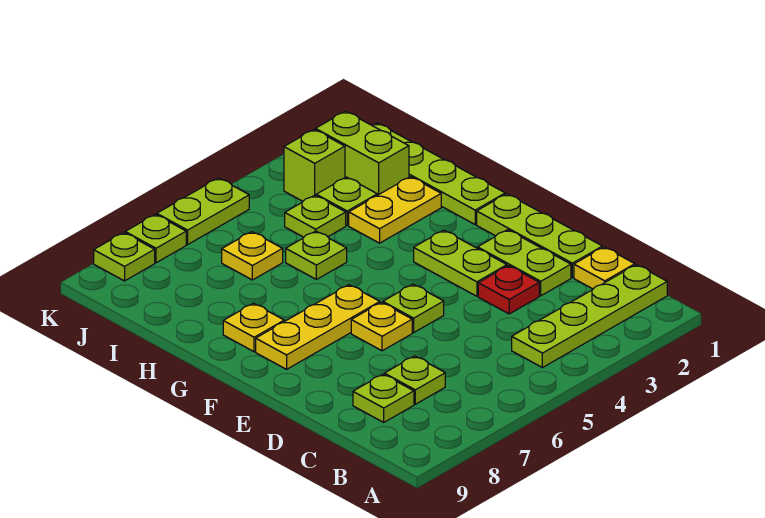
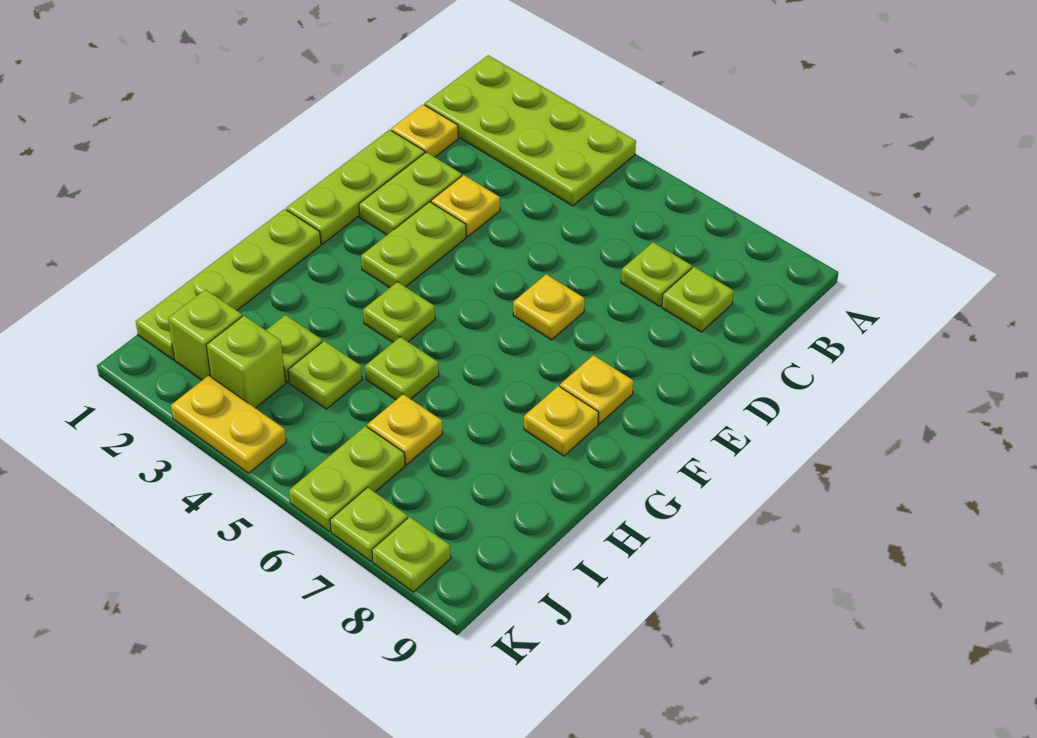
lime 1x4 plate [512,265,667,368] -> lime 2x4 plate [425,55,636,206]
red 1x1 plate [478,266,539,314] -> yellow 1x1 plate [431,175,500,237]
lime 1x1 plate [383,284,444,333] -> lime 1x1 plate moved to [363,282,435,342]
yellow 1x3 plate [256,285,380,369] -> yellow 1x1 plate [560,355,633,424]
yellow 1x2 plate [349,177,441,243] -> yellow 1x2 plate moved to [171,375,286,473]
lime 1x2 brick [316,111,409,195] -> lime 1x1 brick [168,289,242,380]
lime 1x2 plate [157,178,249,244] -> lime 1x2 plate turned to [289,426,405,531]

